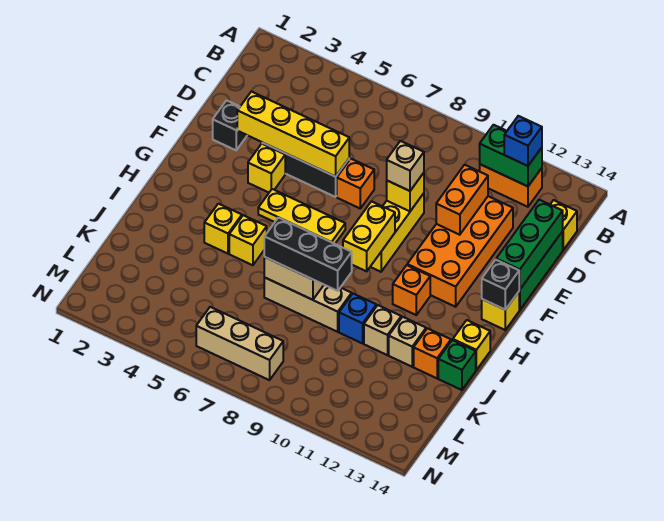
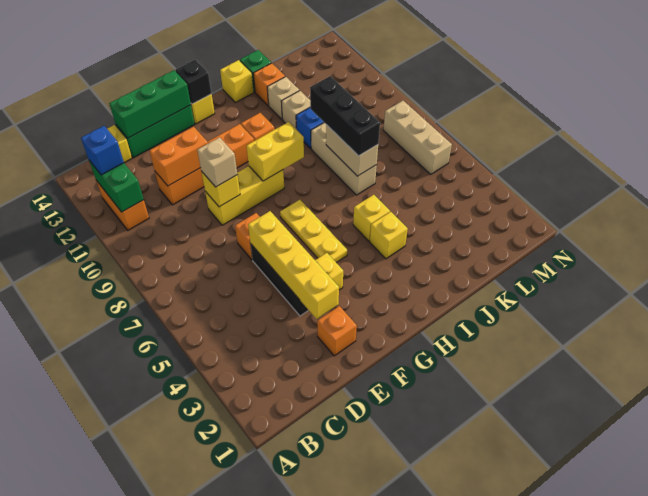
orange 2x4 brick [407,196,513,307] -> orange 1x4 brick [155,124,254,205]
black 1x1 brick [213,100,247,150] -> orange 1x1 brick [317,306,357,356]

